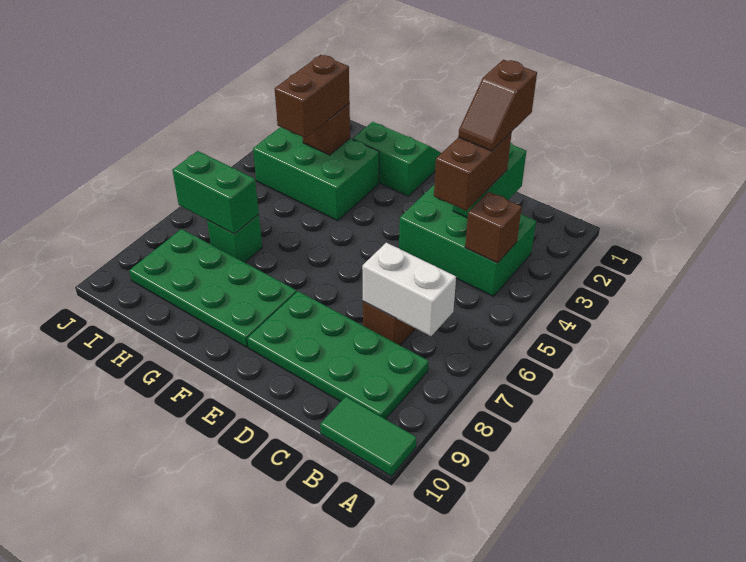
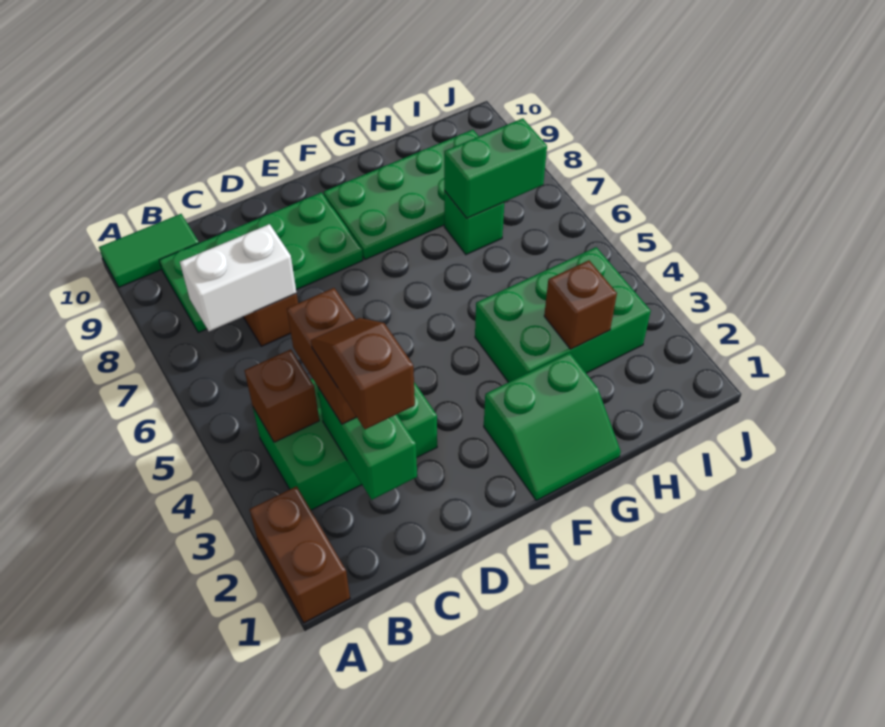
brown 1x2 brick [275,55,350,138] -> brown 1x2 brick moved to [250,486,350,623]

